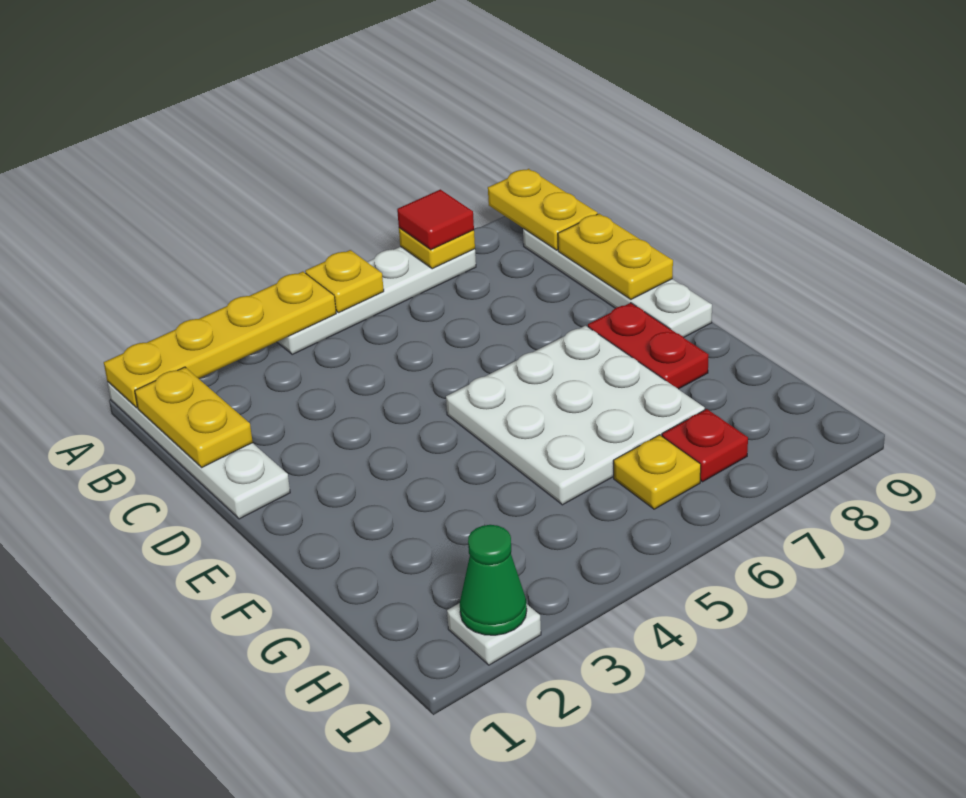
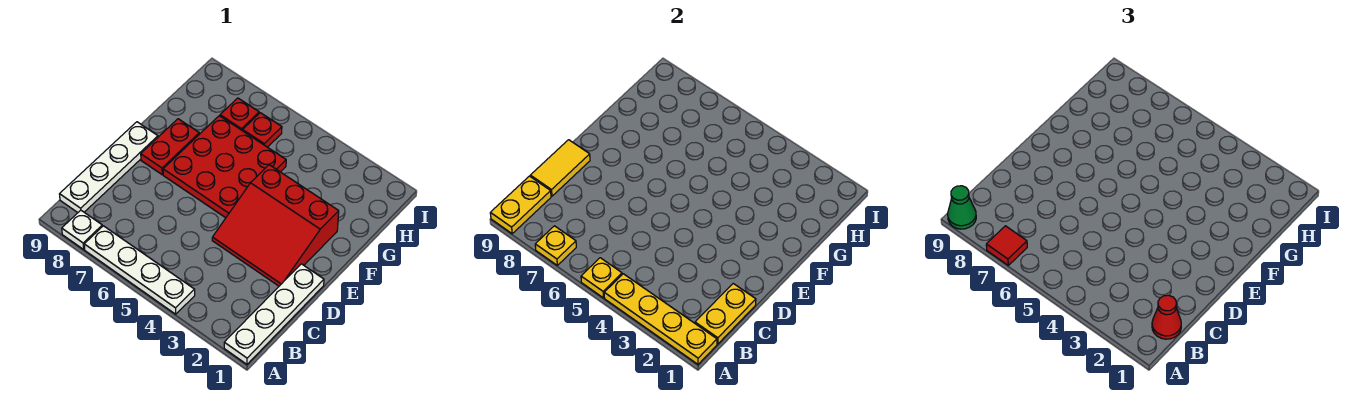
none -> red 1x1 cone [1152,295,1181,339]
yellow 1x2 plate [558,214,673,299] -> yellow 1x2 tile [530,140,590,196]
none -> red 3x3 slope [212,165,339,286]
white 3x3 plate [446,326,705,505] -> red 3x3 plate [163,116,286,218]
yellow 1x1 plate [614,435,701,509] -> red 1x1 plate [243,113,282,147]
white 1x1 plate [447,603,541,665] -> white 1x1 plate moved to [62,210,102,249]
green 1x1 cone [460,525,527,635] -> green 1x1 cone moved to [948,186,976,229]

